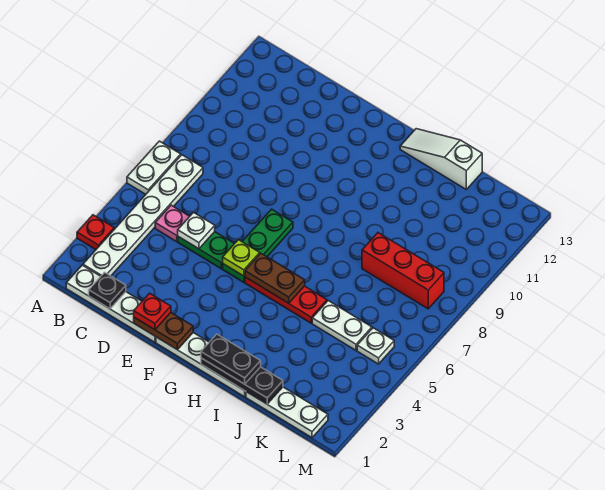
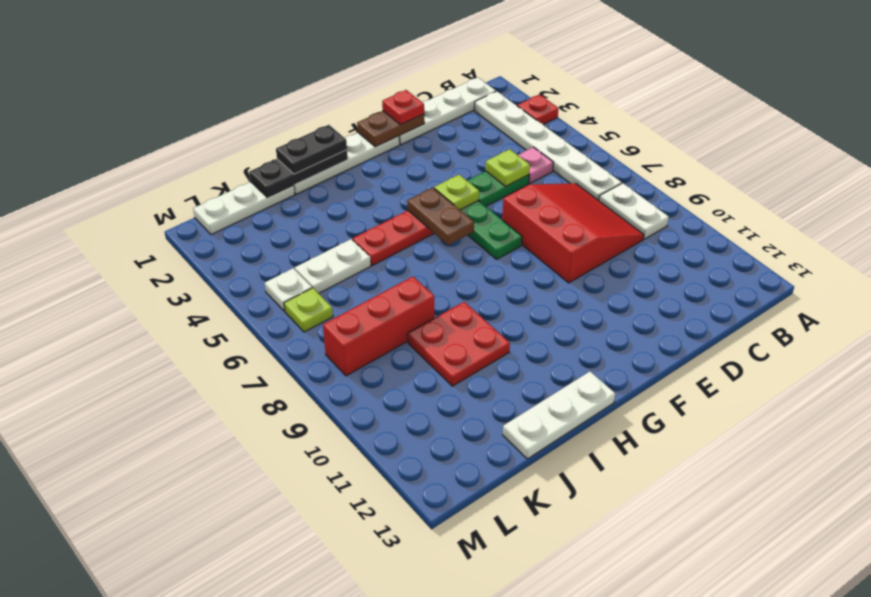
white 1x2 plate [127,141,181,194] -> white 1x2 plate moved to [599,183,669,239]
black 1x1 plate [89,272,126,309] -> none
none -> red 3x3 slope [502,183,644,283]
white 1x1 plate [178,213,215,249] -> lime 1x1 plate [486,149,530,186]
brown 1x2 plate [245,253,305,303] -> brown 1x2 plate turned to [407,188,474,245]
white 1x3 slope [400,129,482,189] -> white 1x3 plate [503,372,615,459]
none -> red 2x2 plate [407,302,510,386]
none -> lime 1x1 plate [284,288,333,332]

